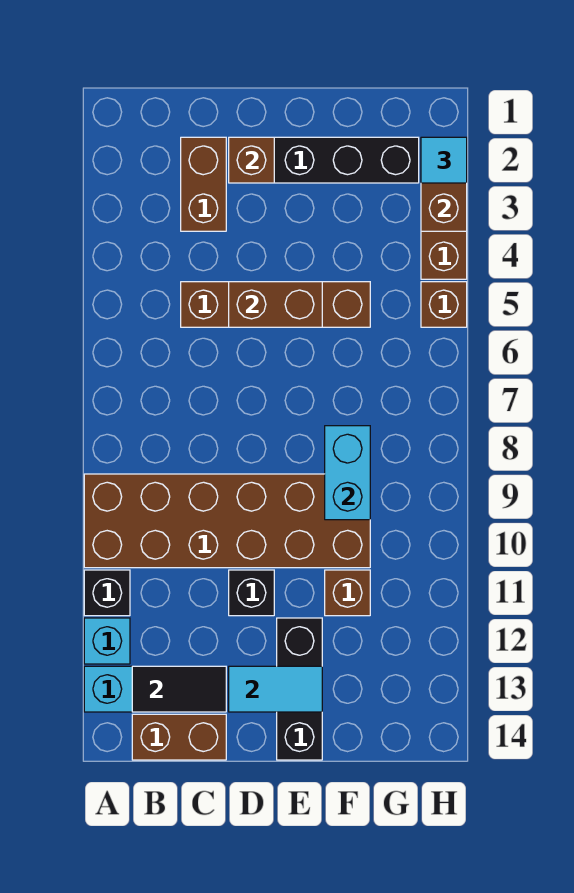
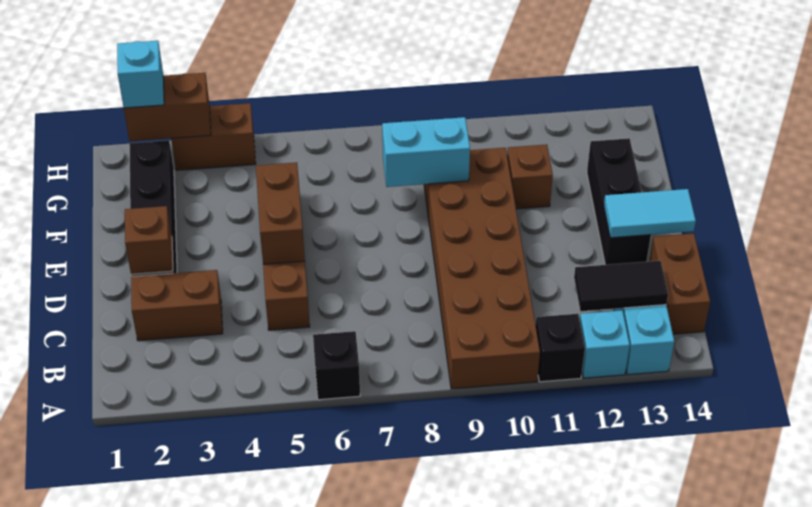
black 1x2 tile [132,666,226,712] -> black 1x2 tile turned to [574,261,668,311]
black 1x1 brick [229,570,274,616] -> black 1x1 brick moved to [313,331,360,400]
cyan 1x2 tile [229,666,322,712] -> cyan 1x2 tile turned to [604,189,696,238]
black 1x3 brick [277,618,322,760] -> black 1x3 brick turned to [587,138,651,265]
cyan 1x1 tile [421,137,467,183] -> cyan 1x1 brick [117,41,164,108]
brown 1x1 brick [421,282,467,327] -> none

